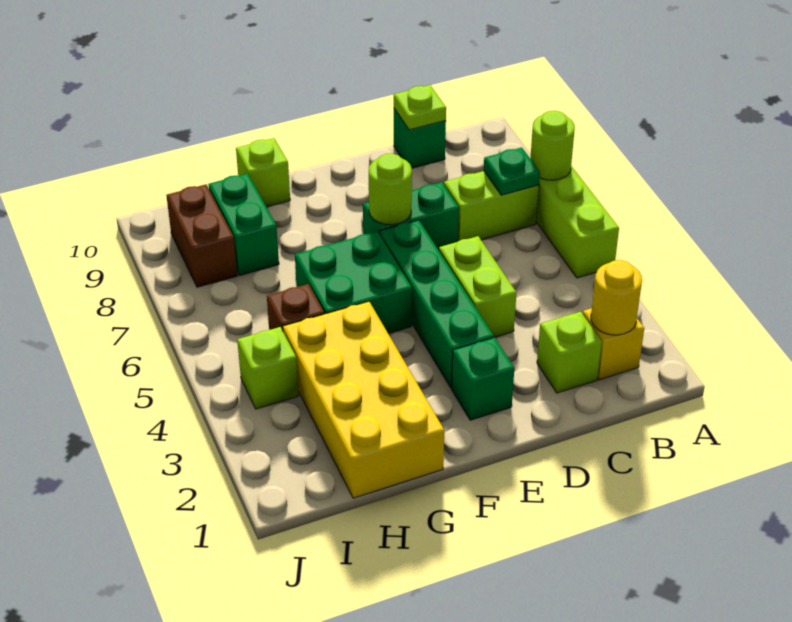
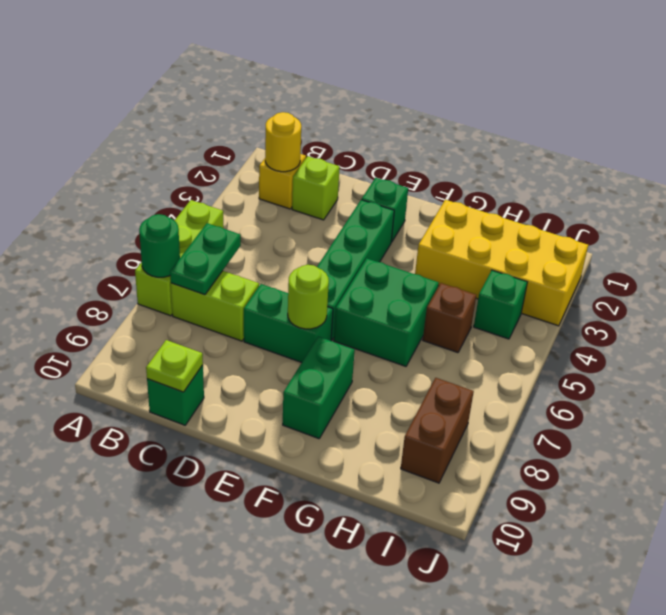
lime 1x1 round brick [530,111,575,180] -> green 1x1 round brick [139,214,180,277]
green 1x1 plate [484,148,540,195] -> green 1x2 plate [170,223,241,295]
lime 1x2 brick [439,236,516,337] -> none
yellow 2x4 brick [283,301,444,498] -> yellow 2x4 brick turned to [415,200,588,326]
lime 1x1 brick [236,138,290,207] -> none
green 1x2 brick [209,174,279,275] -> green 1x2 brick moved to [283,336,355,439]
lime 1x1 brick [237,327,299,409] -> green 1x1 brick [474,270,527,339]

